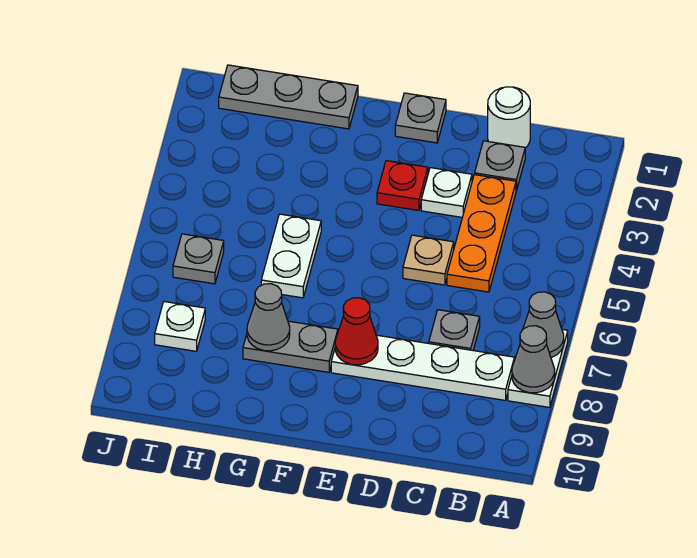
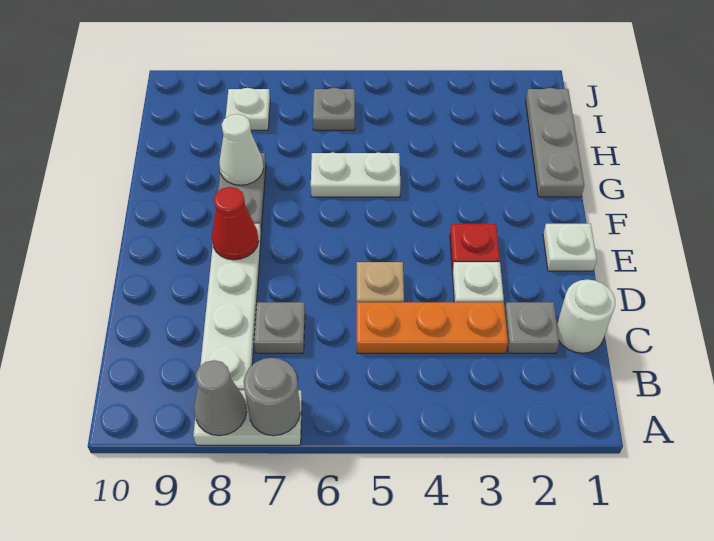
grey 1x1 cone [523,292,564,358] -> grey 1x1 round brick [244,358,300,436]
grey 1x1 plate [395,93,446,143] -> white 1x1 plate [543,224,597,271]
grey 1x1 cone [247,284,290,351] -> white 1x1 cone [219,114,264,185]

